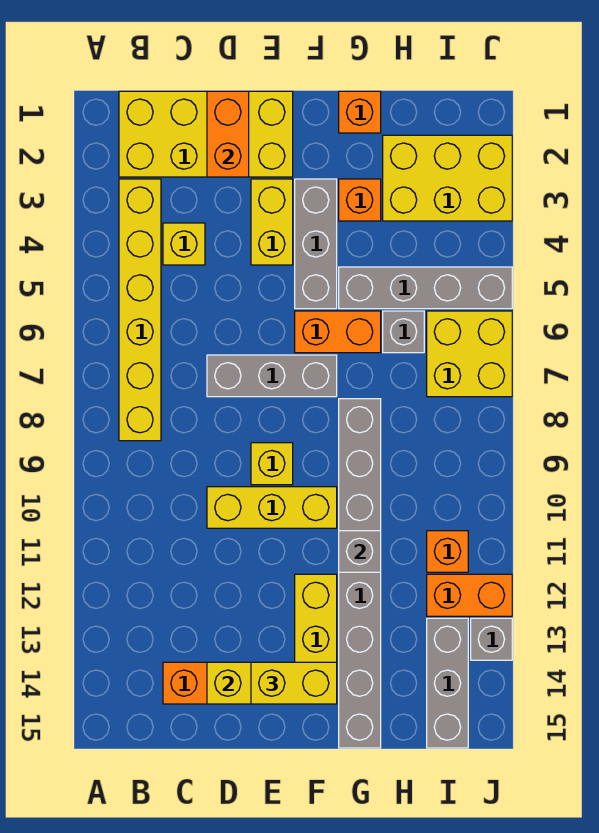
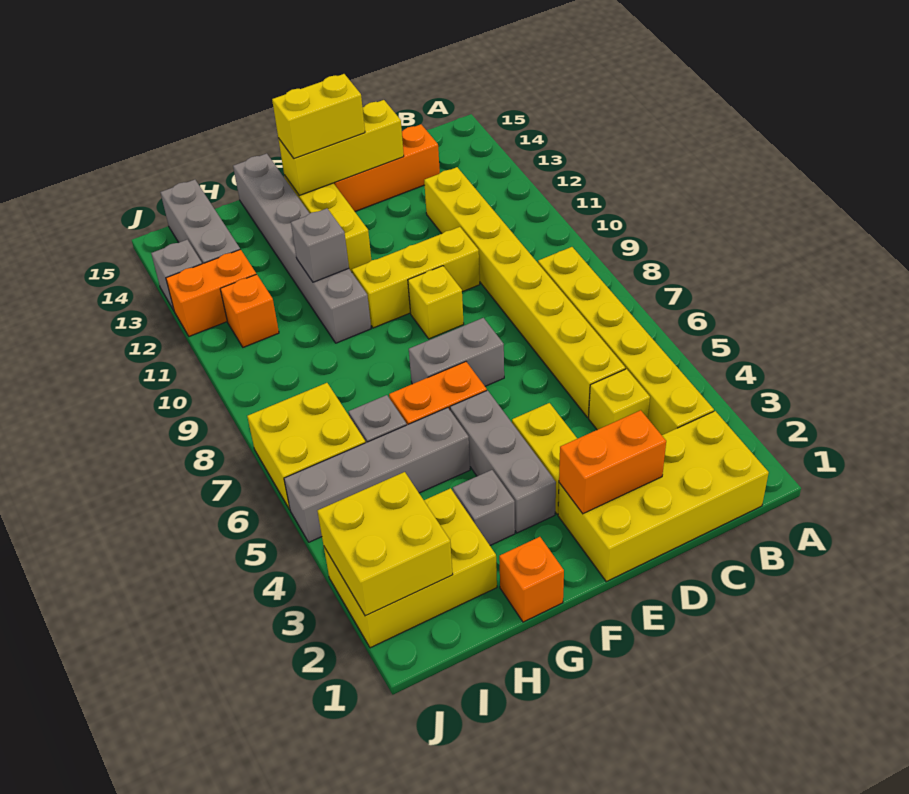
none -> yellow 1x8 brick [424,167,625,417]
orange 1x2 brick [207,91,249,177] -> orange 1x2 brick turned to [559,410,666,514]
grey 1x3 brick [207,355,337,397] -> grey 1x2 brick [409,318,504,386]
orange 1x1 brick [339,179,381,221] -> grey 1x1 brick [453,470,515,545]
grey 1x8 brick [339,399,381,748] -> grey 1x6 brick [233,154,371,343]
none -> yellow 2x2 brick [317,472,453,616]

